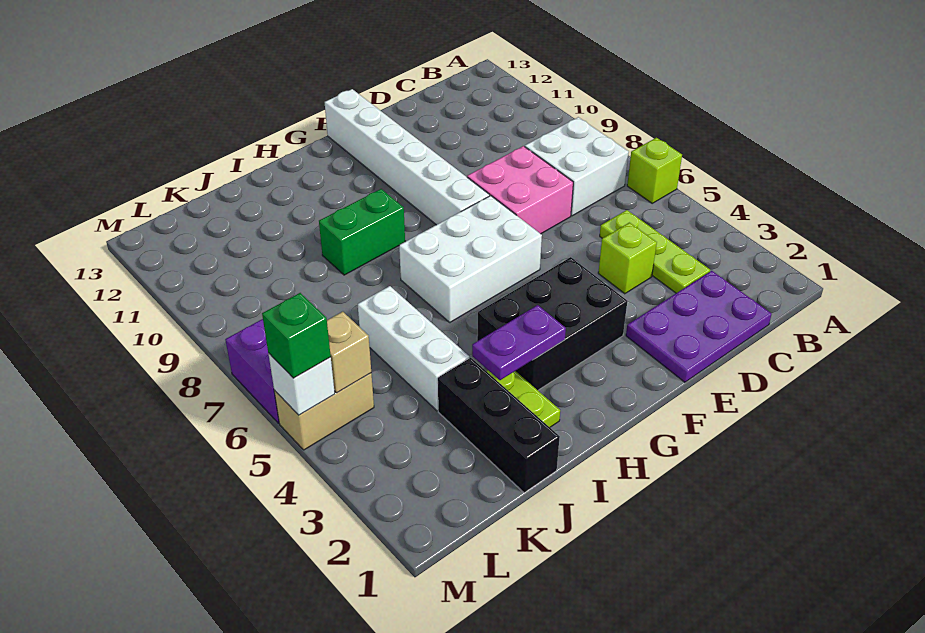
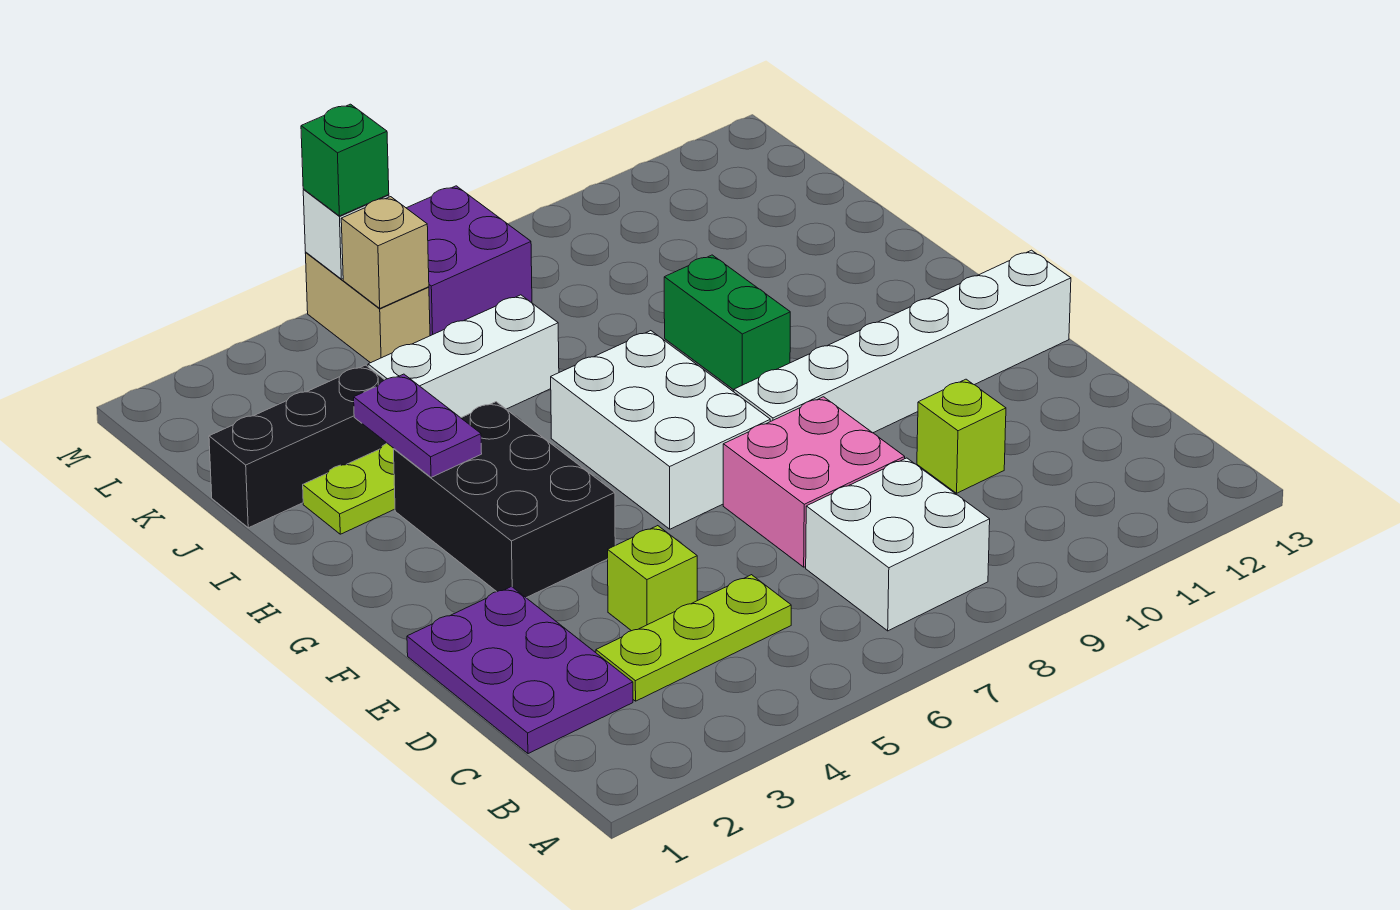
lime 1x1 brick [627,138,682,203] -> lime 1x1 brick moved to [917,379,1006,493]

